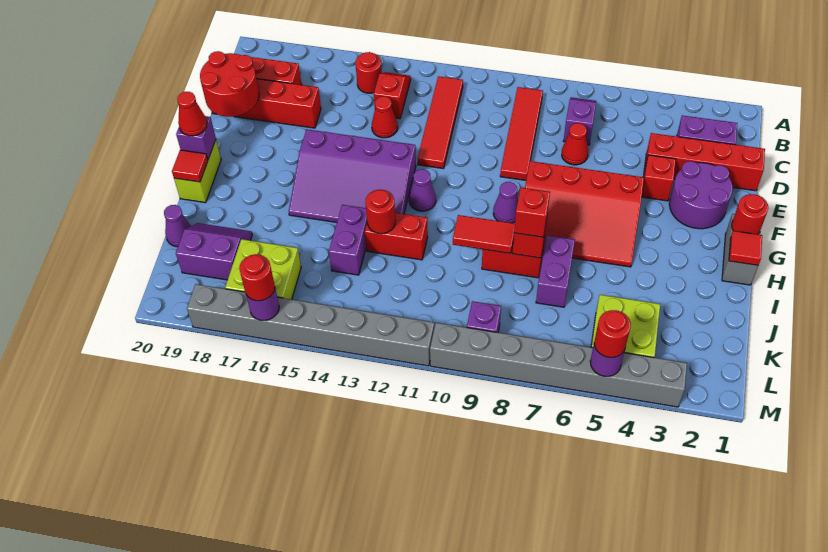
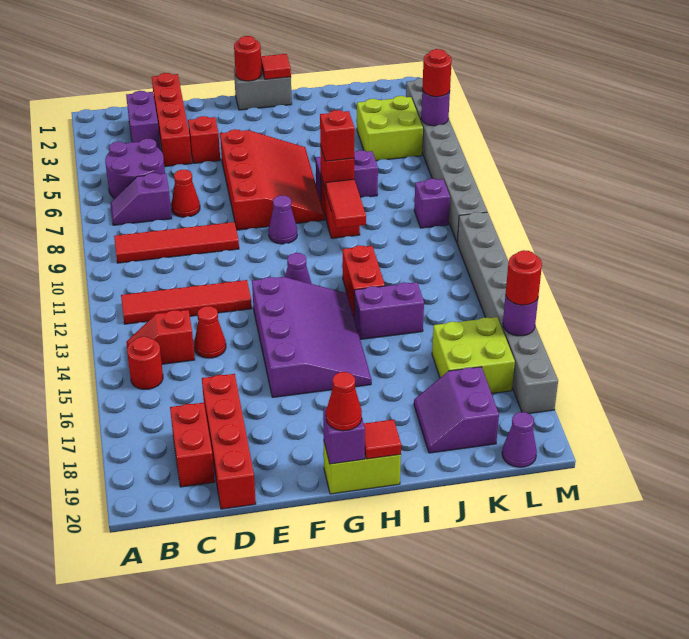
red 2x2 round brick [200,51,259,117] -> none
purple 2x2 round brick [669,161,733,229] -> purple 2x2 round brick moved to [105,139,165,199]
red 1x1 round brick [365,190,395,234] -> none
purple 1x1 cone [164,205,191,247] -> purple 1x1 cone moved to [502,412,537,467]

